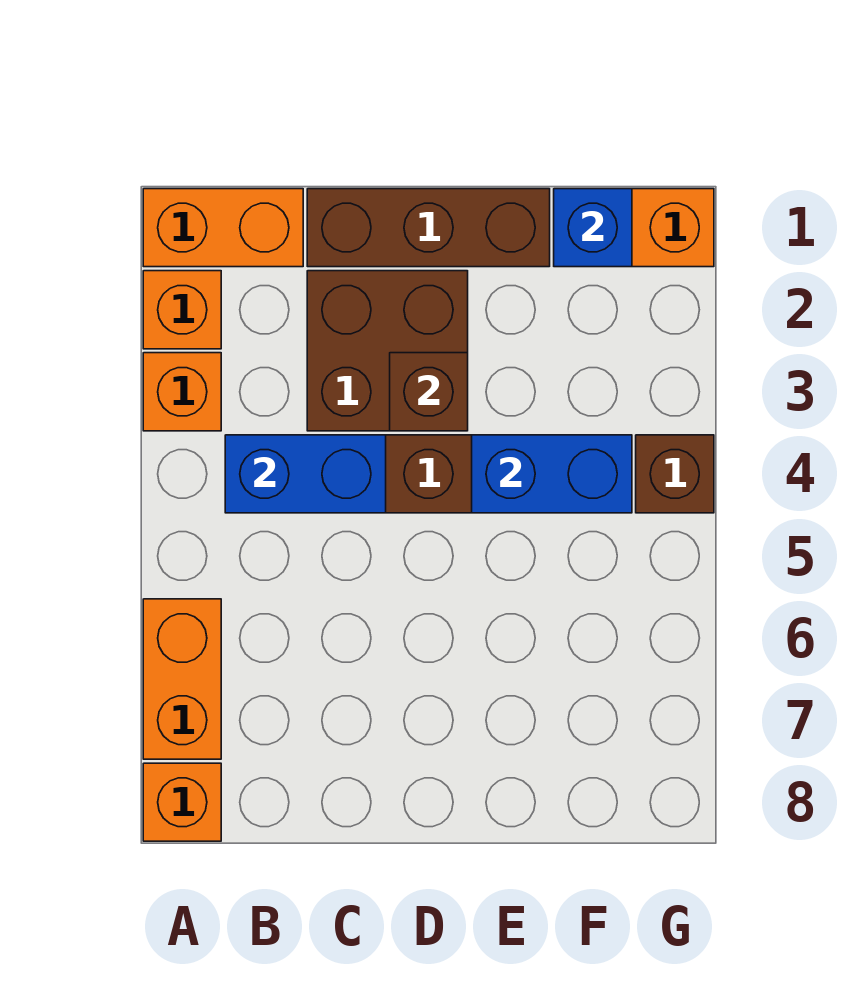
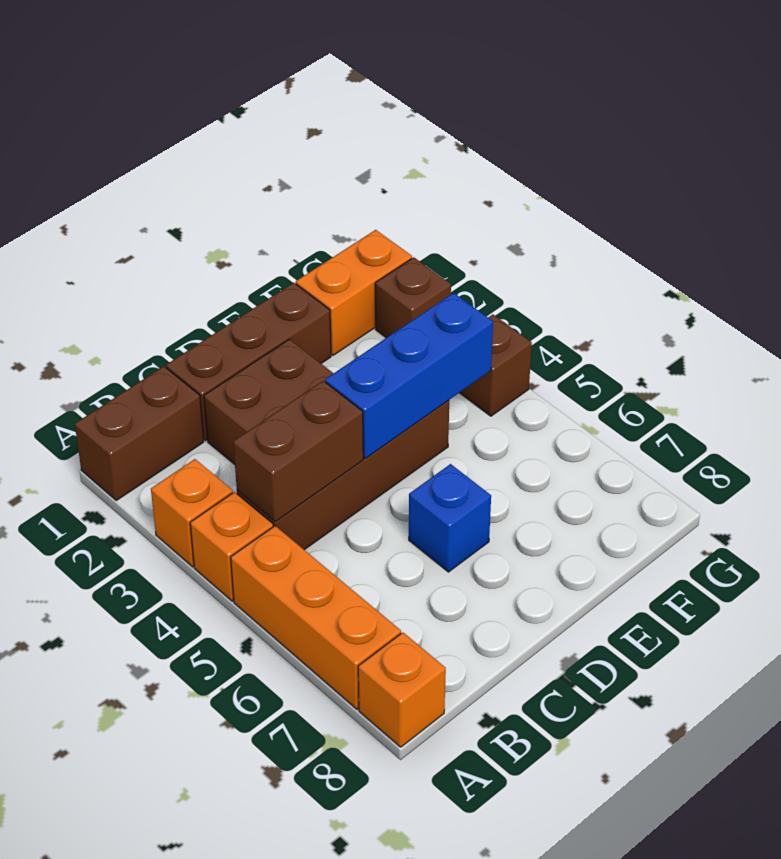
orange 1x2 brick [143,189,303,267] -> brown 1x2 brick [75,366,204,500]
orange 1x1 brick [143,271,221,349] -> orange 1x1 brick moved to [190,492,273,601]
orange 1x2 brick [143,599,221,759] -> orange 1x3 brick [231,526,401,709]
blue 1x2 brick [225,435,386,513] -> brown 1x2 brick [233,381,363,522]
brown 1x1 brick [390,353,468,431] -> brown 1x1 brick moved to [375,257,451,338]
blue 1x2 brick [472,435,632,513] -> blue 1x3 brick [325,293,493,458]
blue 1x1 brick [554,189,632,267] -> blue 1x1 brick moved to [409,464,491,572]

